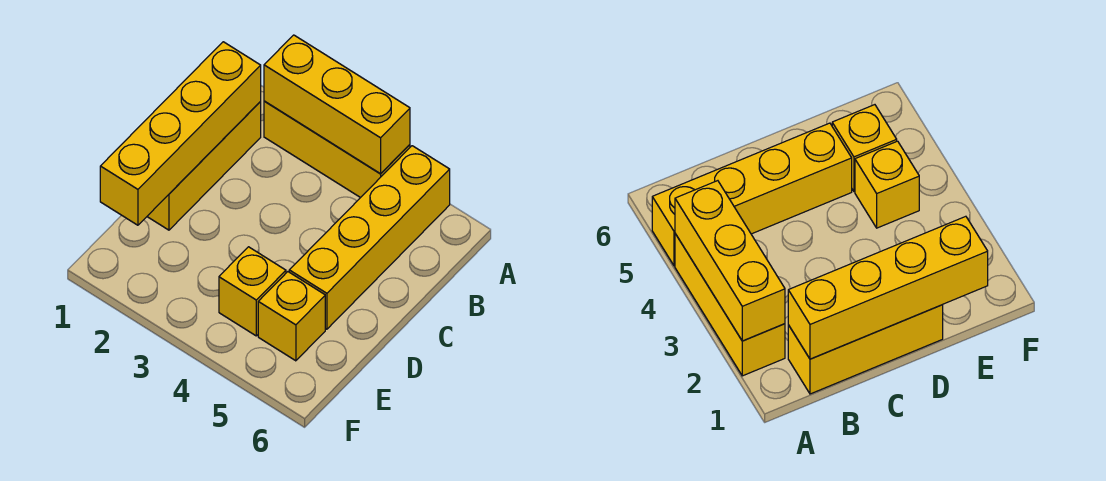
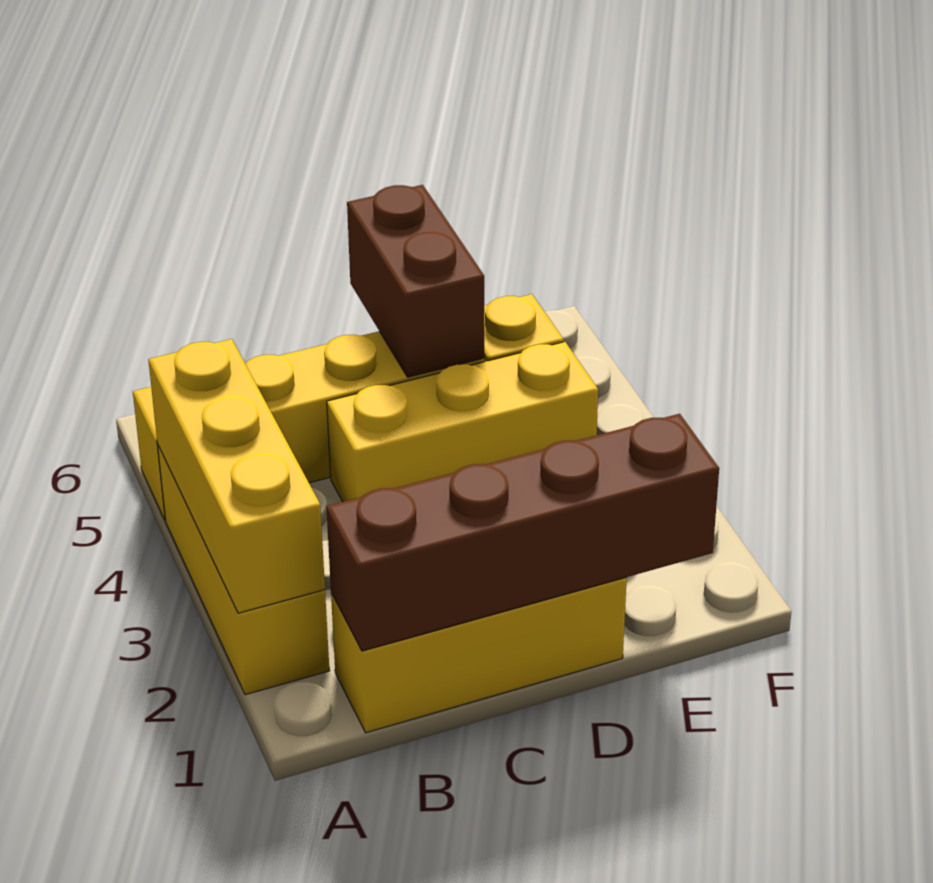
yellow 1x4 brick [100,42,261,225] -> brown 1x4 brick [326,414,719,651]
none -> brown 1x2 brick [347,185,484,377]
yellow 1x1 brick [219,247,286,336] -> yellow 1x3 brick [327,342,598,502]

